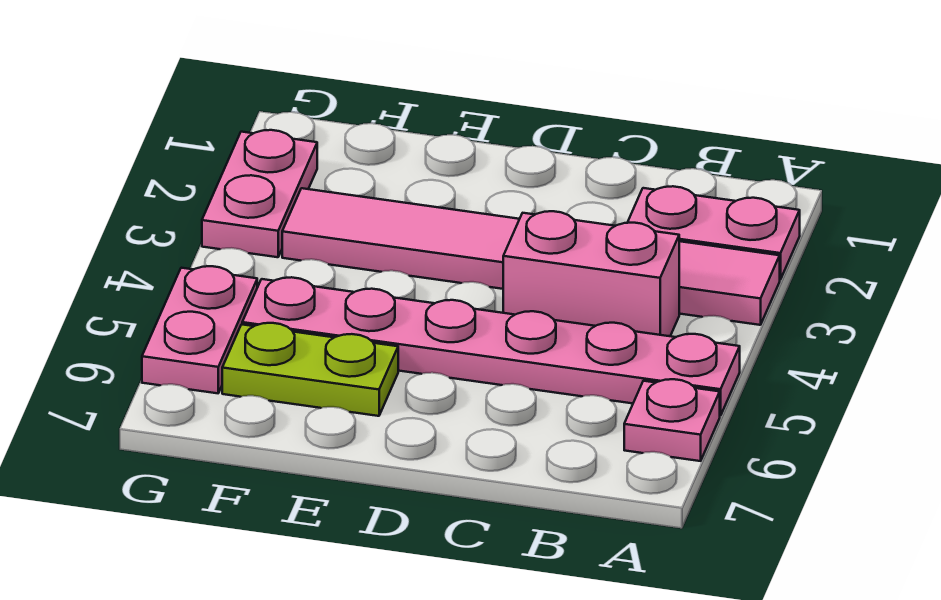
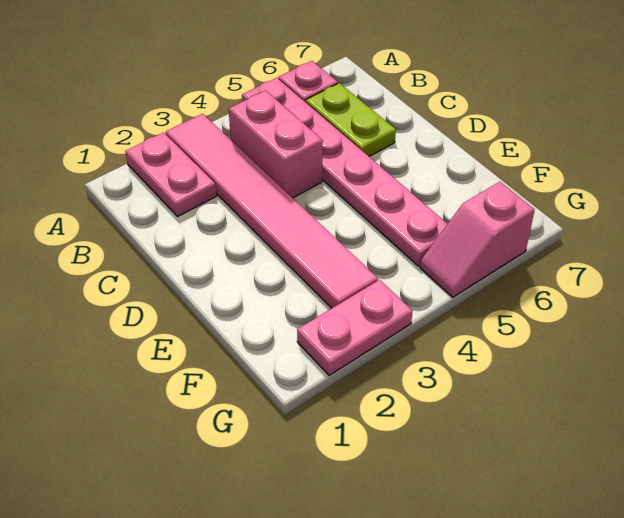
lime 1x2 plate [222,323,398,416] -> lime 1x2 plate moved to [305,83,396,156]
pink 1x2 plate [142,266,257,393] -> pink 1x2 slope [420,182,535,297]

